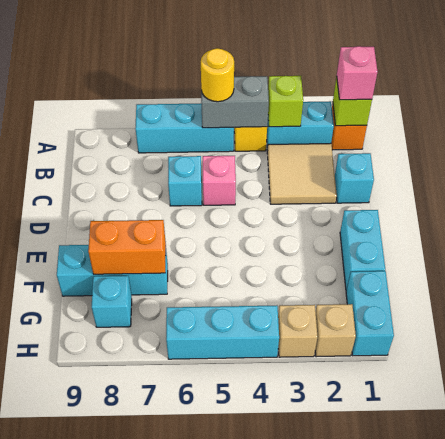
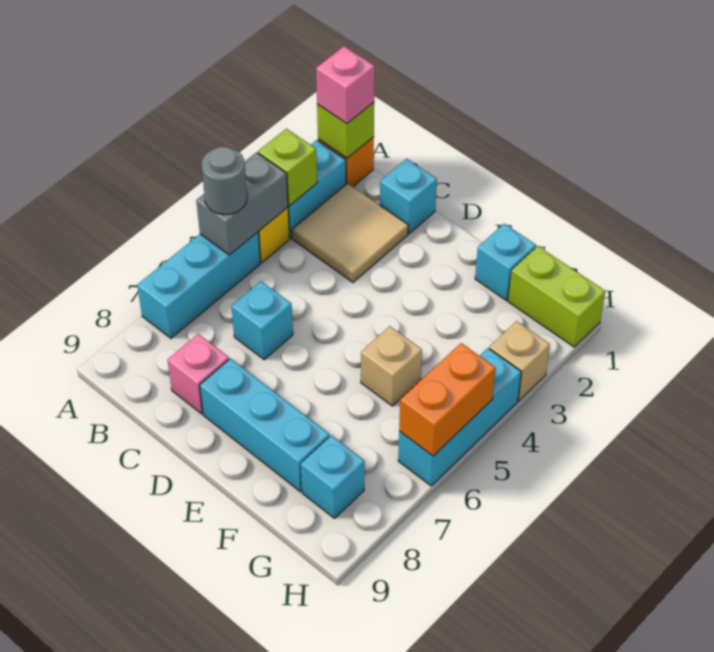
yellow 1x1 round brick [201,48,234,102] -> grey 1x1 round brick [202,147,247,215]
pink 1x1 brick [203,156,236,205] -> pink 1x1 brick moved to [167,334,229,414]
cyan 1x2 brick [340,210,385,291] -> cyan 1x1 brick [475,224,536,300]
cyan 1x3 brick [57,245,168,296] -> cyan 1x3 brick turned to [200,359,330,491]
orange 1x2 brick [88,220,166,274] -> orange 1x2 brick moved to [399,343,496,456]
cyan 1x2 brick [346,271,394,356] -> lime 1x2 brick [508,246,605,347]
tan 1x1 brick [315,304,356,357] -> tan 1x1 brick moved to [361,326,422,406]

